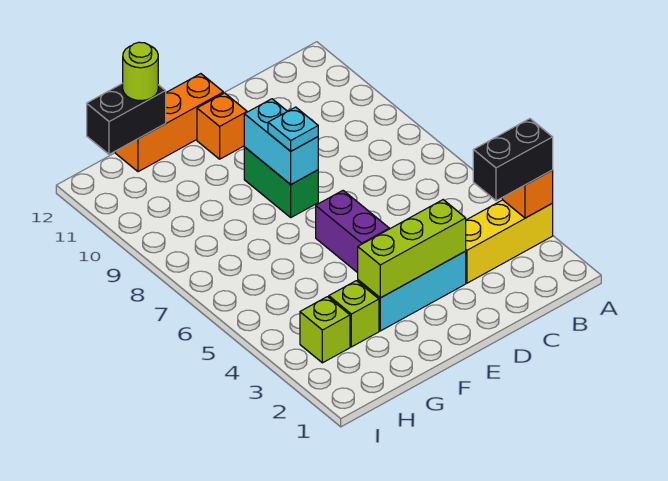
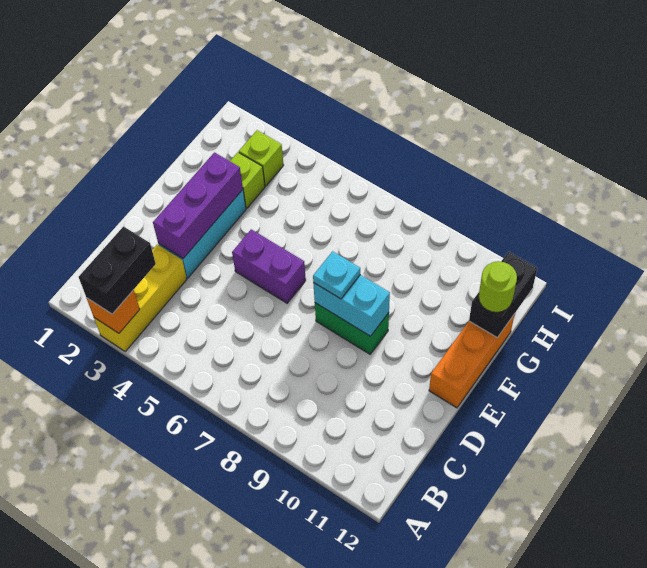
lime 1x3 brick [358,200,466,298] -> purple 1x3 brick [153,152,243,258]
orange 1x1 brick [197,93,247,159] -> none

